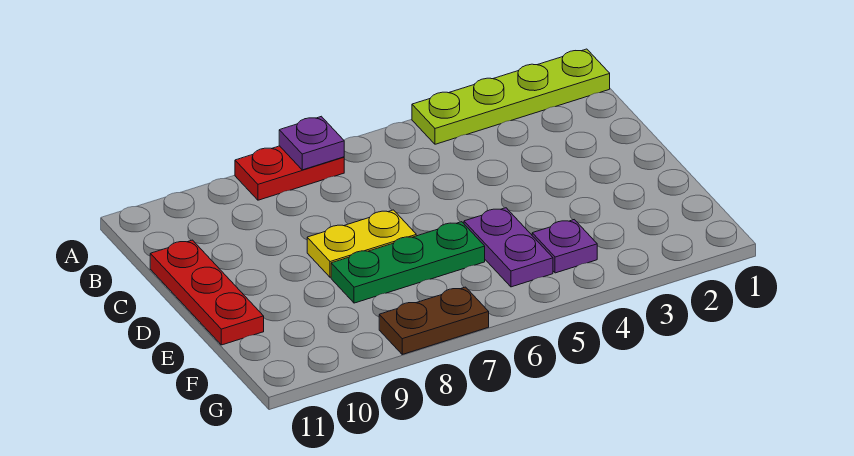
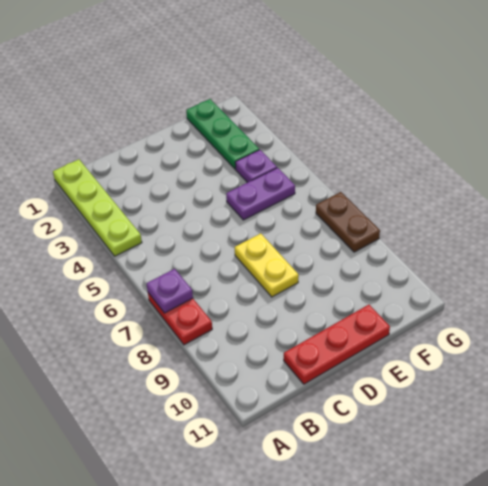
green 1x3 plate [331,222,485,303] -> green 1x3 plate moved to [186,99,259,169]

